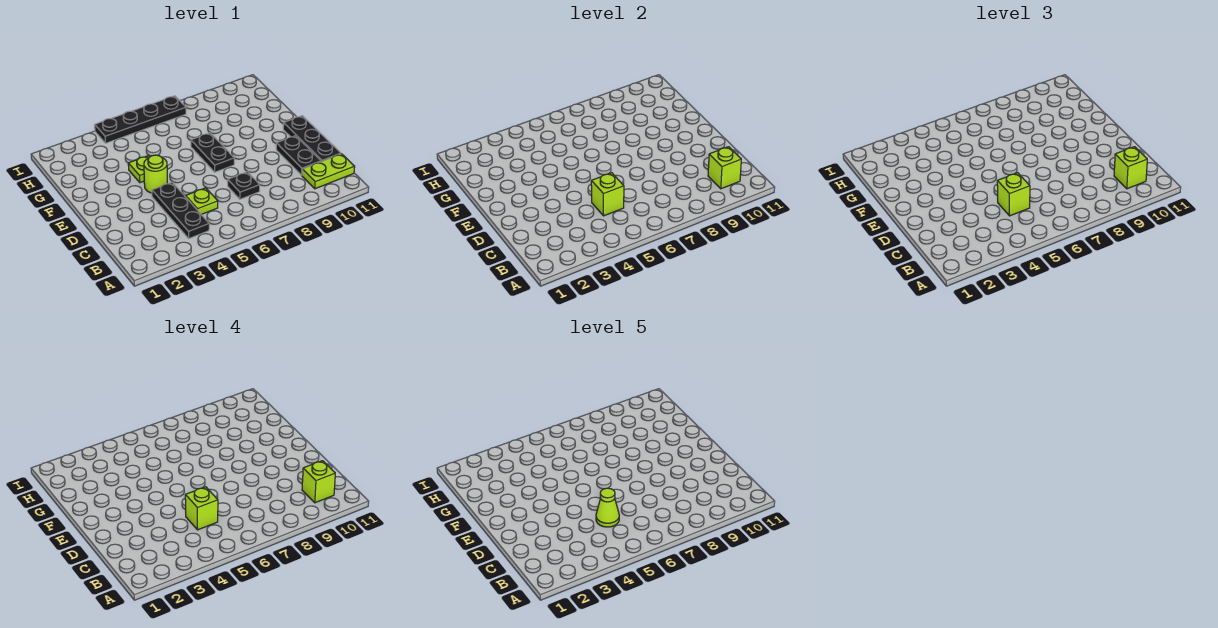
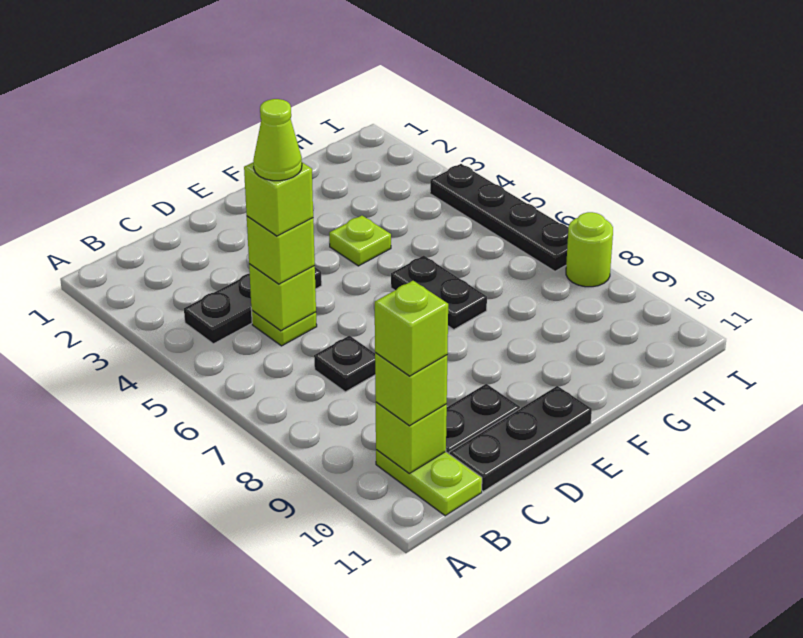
lime 1x1 round brick [144,155,167,193] -> lime 1x1 round brick moved to [566,212,613,287]
black 1x2 plate [191,133,234,172] -> black 1x2 plate turned to [391,256,487,329]

